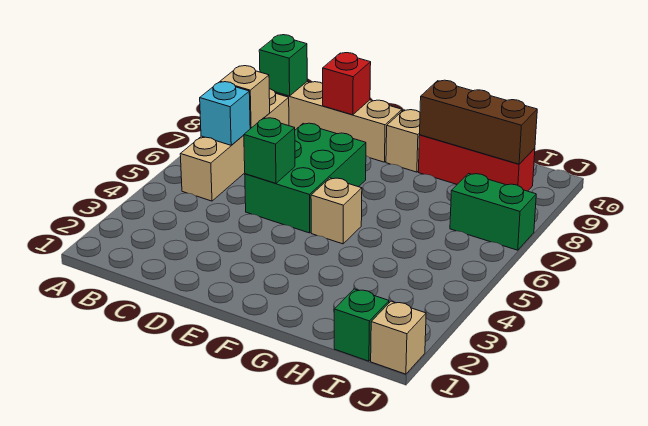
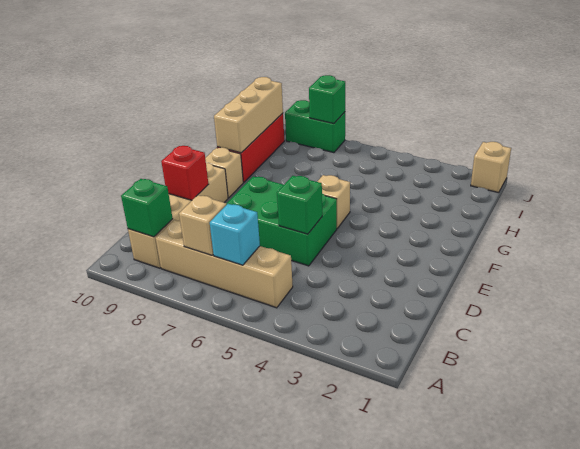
brown 1x3 brick [420,80,537,164] -> tan 1x3 brick [214,77,283,153]
green 1x1 brick [334,289,389,361] -> green 1x1 brick moved to [309,75,345,124]
green 1x2 brick [450,174,536,250] -> green 1x2 brick turned to [285,100,345,153]

